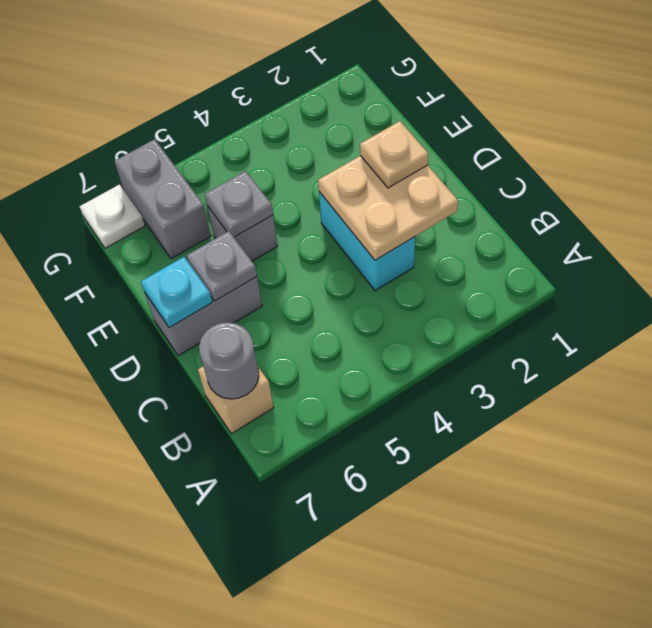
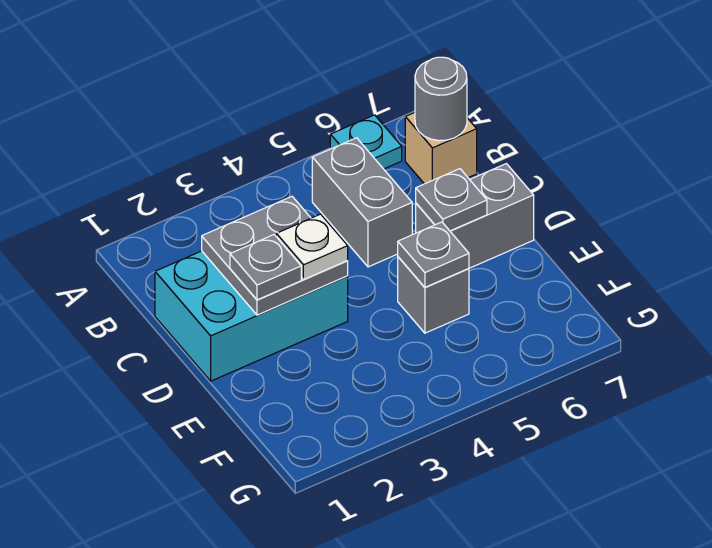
tan 2x2 plate [318,156,458,260] -> grey 2x2 plate [202,196,348,315]
cyan 1x2 brick [319,192,415,291] -> cyan 2x3 brick [155,251,348,381]
tan 1x1 plate [360,121,428,188] -> grey 1x1 plate [230,235,301,300]
cyan 1x1 plate [141,257,212,328] -> cyan 1x1 plate moved to [330,115,402,169]
grey 1x2 brick [114,139,211,259] -> grey 1x2 brick moved to [312,138,412,267]
white 1x1 plate [80,185,145,248] -> white 1x1 plate moved to [276,214,348,280]

